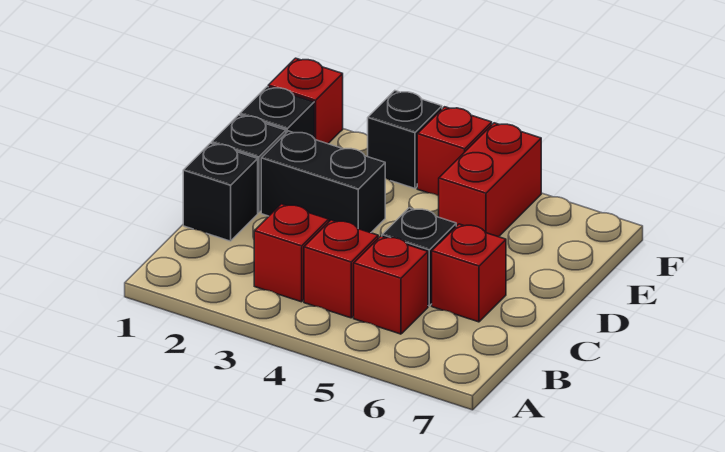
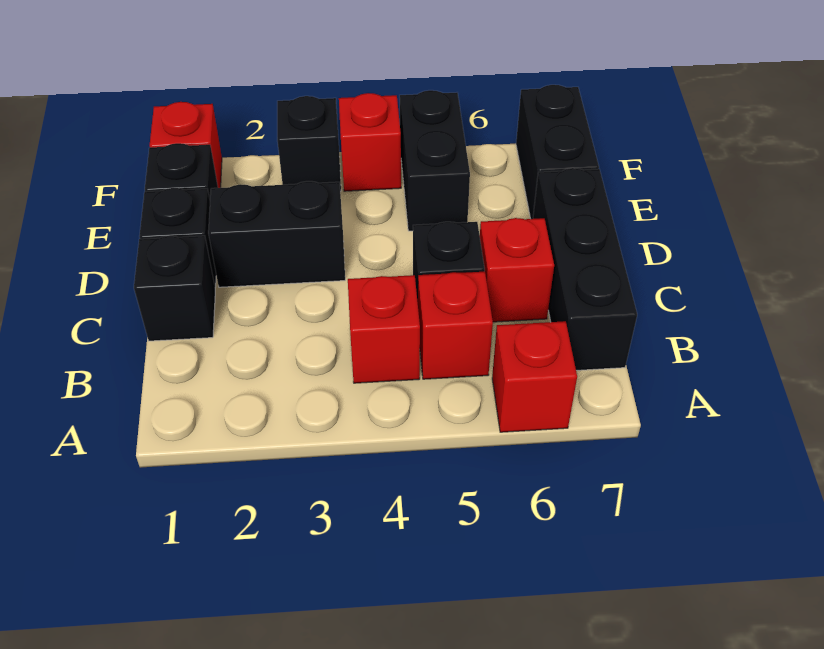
red 1x1 brick [254,204,329,302] -> red 1x1 brick moved to [492,321,577,432]
none -> black 1x3 brick [533,168,637,370]
red 1x2 brick [439,123,541,237] -> black 1x2 brick [400,90,470,231]
none -> black 1x2 brick [516,85,599,219]

